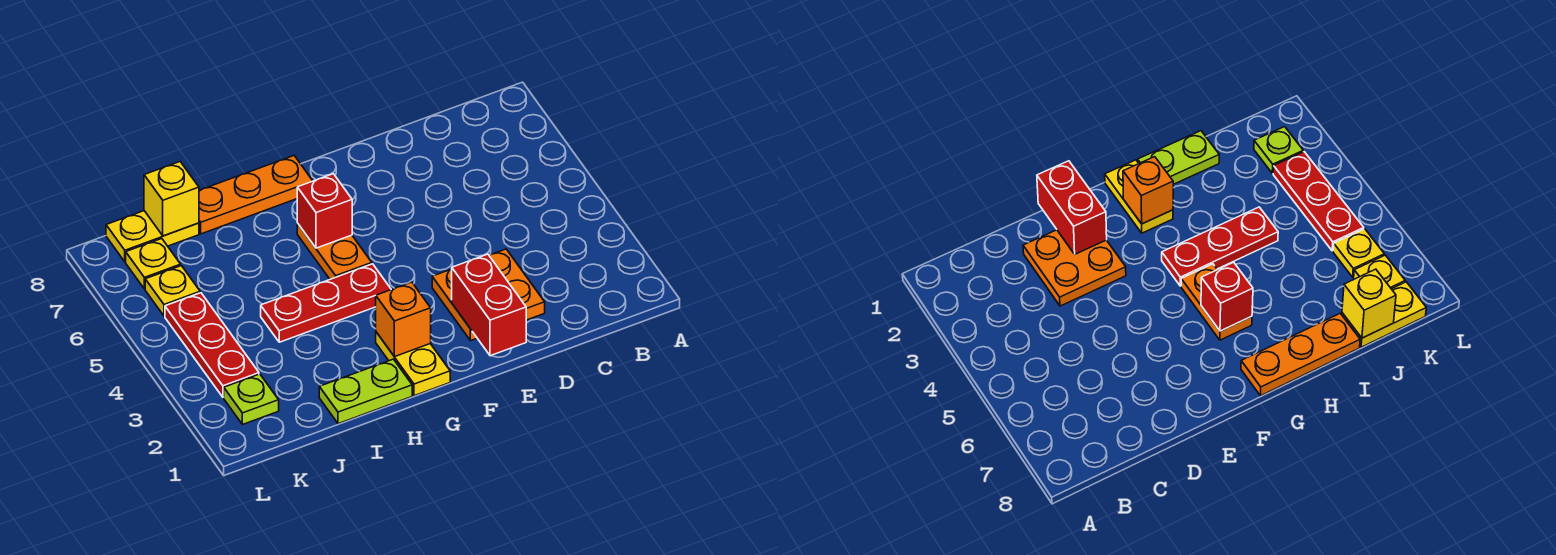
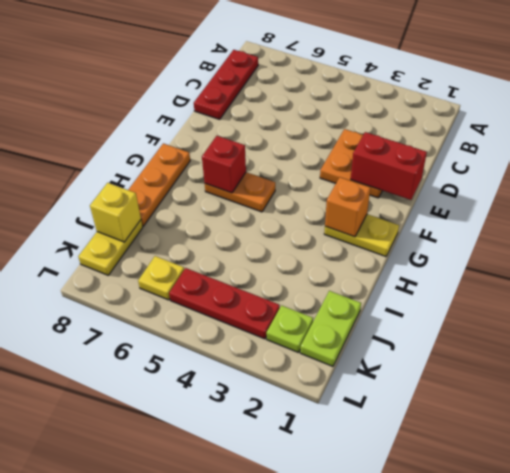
red 1x3 plate [261,264,391,342] -> red 1x3 plate moved to [194,50,258,119]
lime 1x2 plate [319,359,412,424] -> lime 1x2 plate moved to [300,291,361,366]
yellow 1x1 plate [126,239,181,289] -> none

